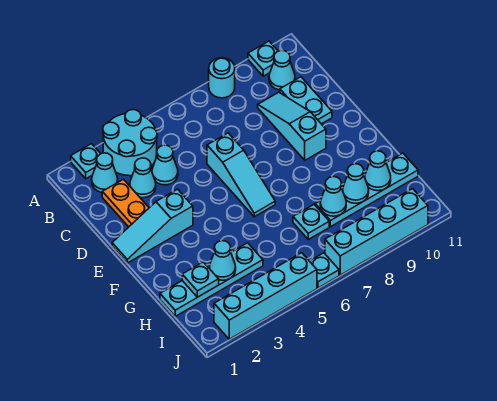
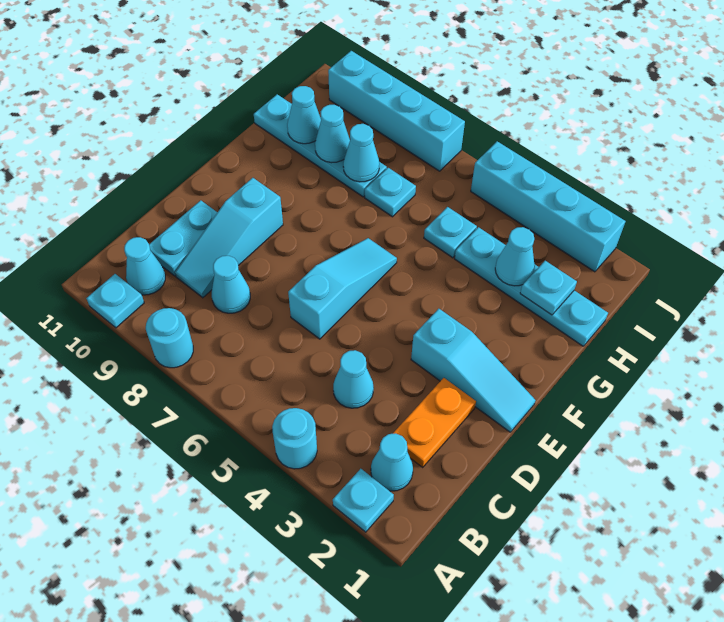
cyan 2x2 round brick [103,110,157,176] -> cyan 1x1 round brick [272,408,317,469]
cyan 1x1 cone [130,158,156,198] -> cyan 1x1 cone moved to [212,256,250,313]
cyan 1x1 plate [310,253,339,288] -> cyan 1x1 plate moved to [424,207,477,258]

